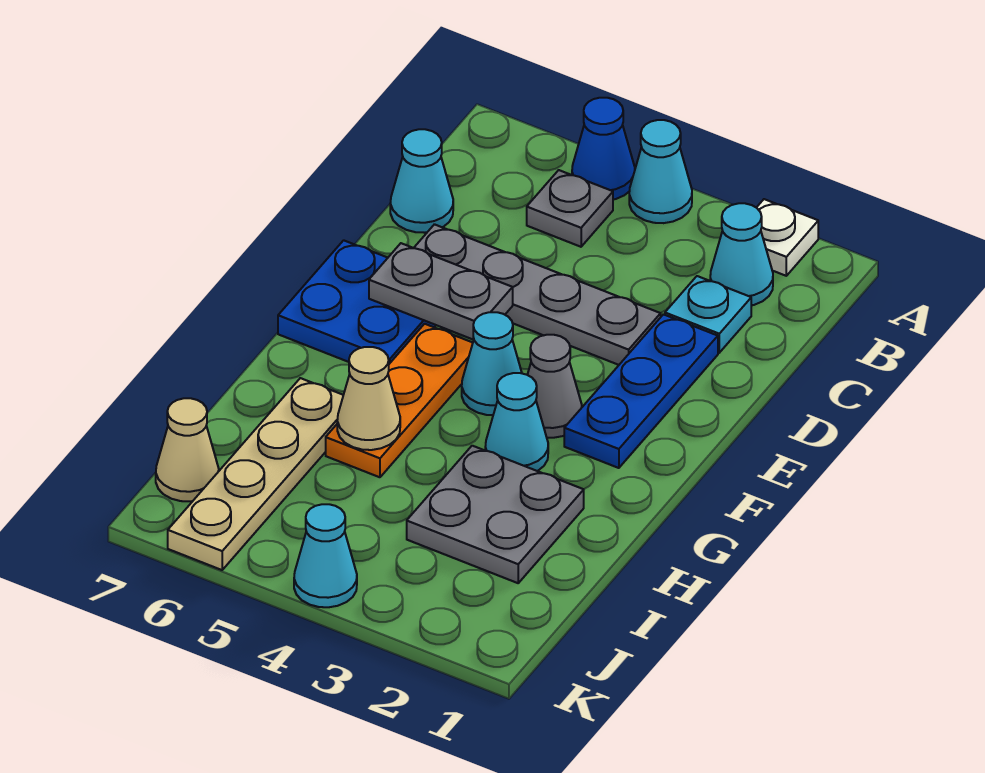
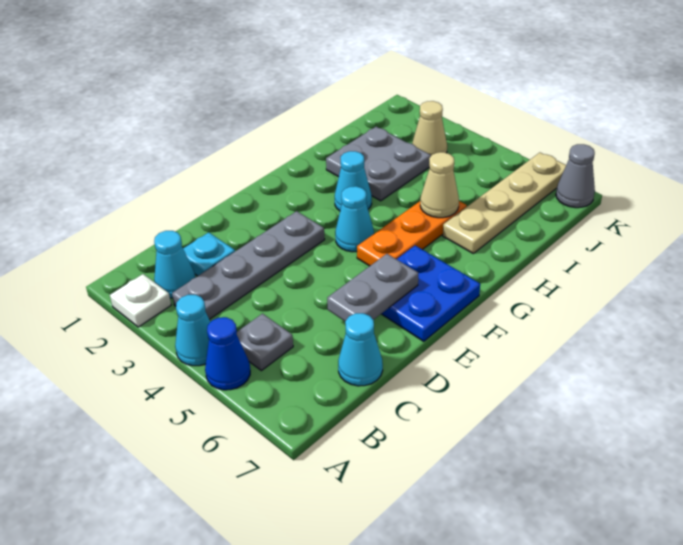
blue 1x3 plate [564,314,718,468] -> none
grey 1x4 plate [414,224,661,365] -> grey 1x4 plate turned to [172,211,325,319]
grey 1x2 plate [369,243,513,340] -> grey 1x2 plate turned to [327,254,418,321]
grey 1x1 cone [527,335,582,438] -> grey 1x1 cone moved to [556,144,595,208]
tan 1x1 cone [156,398,219,501] -> tan 1x1 cone moved to [412,101,447,155]
cyan 1x1 cone [294,504,357,607] -> none

